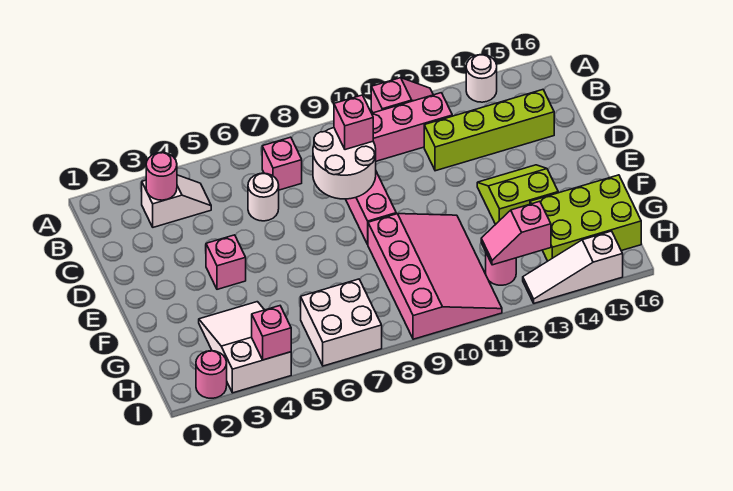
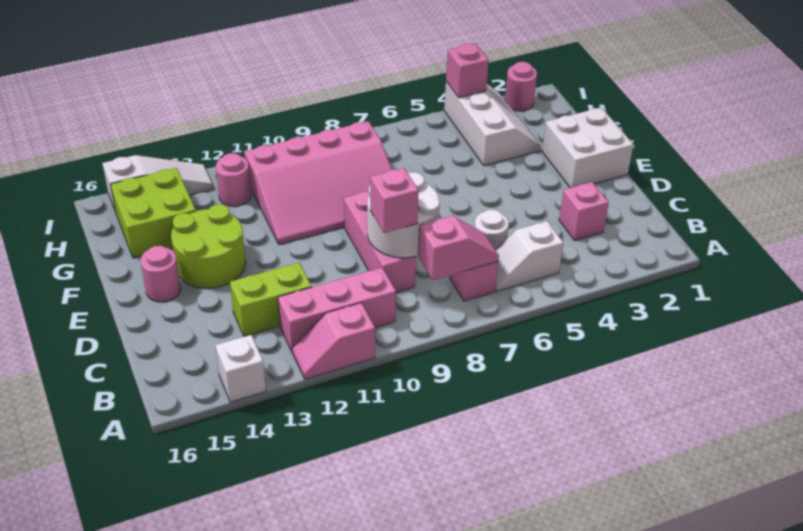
white 1x1 round brick [466,55,497,102] -> white 1x1 brick [215,335,266,402]
white 1x2 slope [142,175,211,227] -> white 1x2 slope moved to [495,221,564,291]
pink 1x1 round brick [146,153,177,200] -> pink 1x1 round brick moved to [141,246,181,302]
lime 1x4 brick [424,90,554,171] -> lime 1x2 brick [230,263,312,336]
pink 1x1 brick [206,235,246,289] -> pink 1x1 brick moved to [559,182,609,241]
lime 2x2 slope [477,165,558,225] -> lime 2x2 round brick [171,204,246,288]
pink 3x4 slope [368,214,502,339] -> pink 3x4 slope turned to [244,121,392,245]
white 2x3 slope [199,302,291,393] -> white 2x3 slope turned to [444,82,540,166]
lime 2x3 brick [530,175,641,261] -> lime 2x2 brick [110,168,196,258]
white 2x2 brick [301,279,382,366] -> white 2x2 brick moved to [542,107,633,188]
pink 1x2 slope [481,201,551,265] -> pink 1x2 slope moved to [418,216,499,280]

